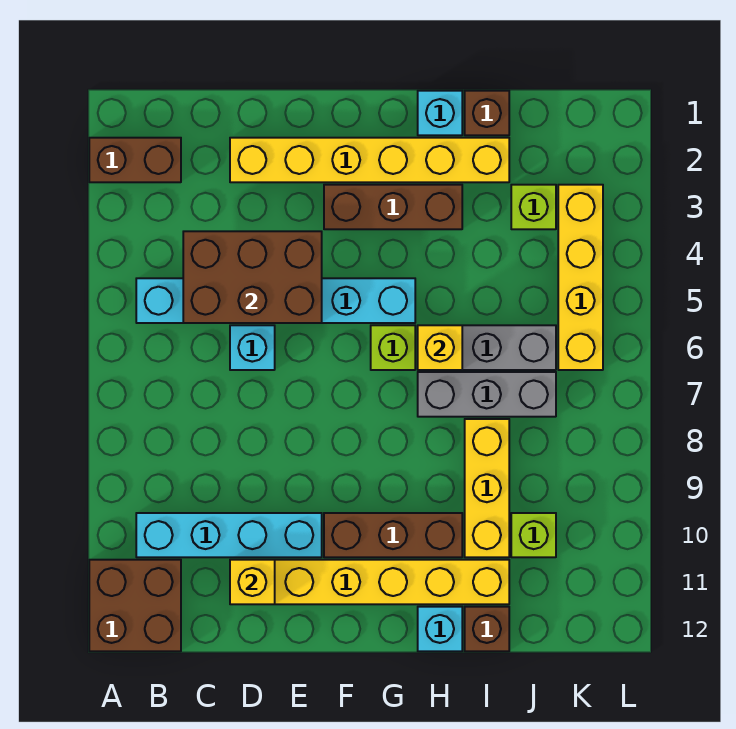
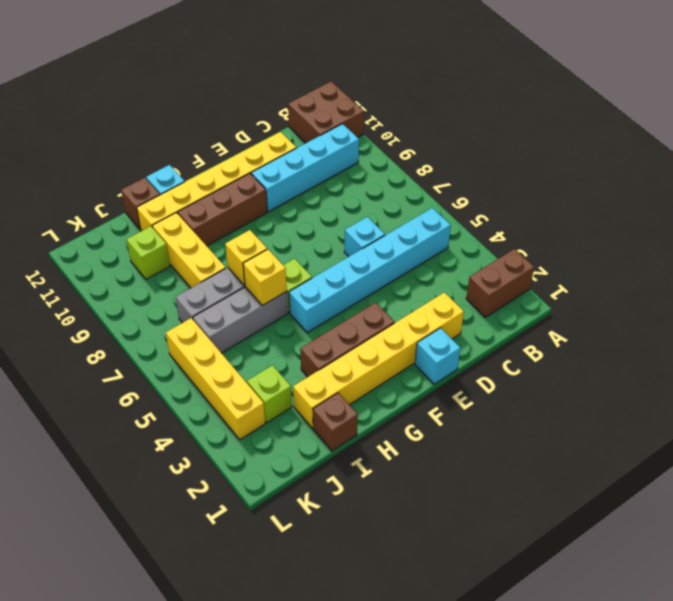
brown 2x3 brick [183,231,322,323] -> none
yellow 1x1 brick [230,560,275,604] -> yellow 1x1 brick moved to [225,230,267,286]
cyan 1x1 brick [418,91,462,135] -> cyan 1x1 brick moved to [415,328,460,384]

